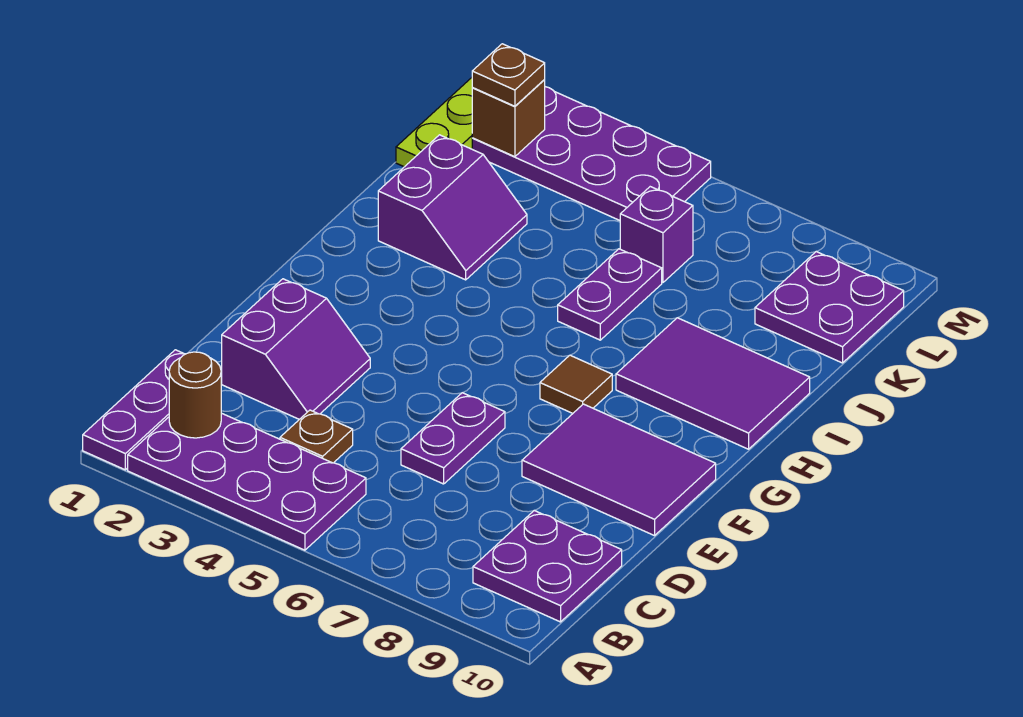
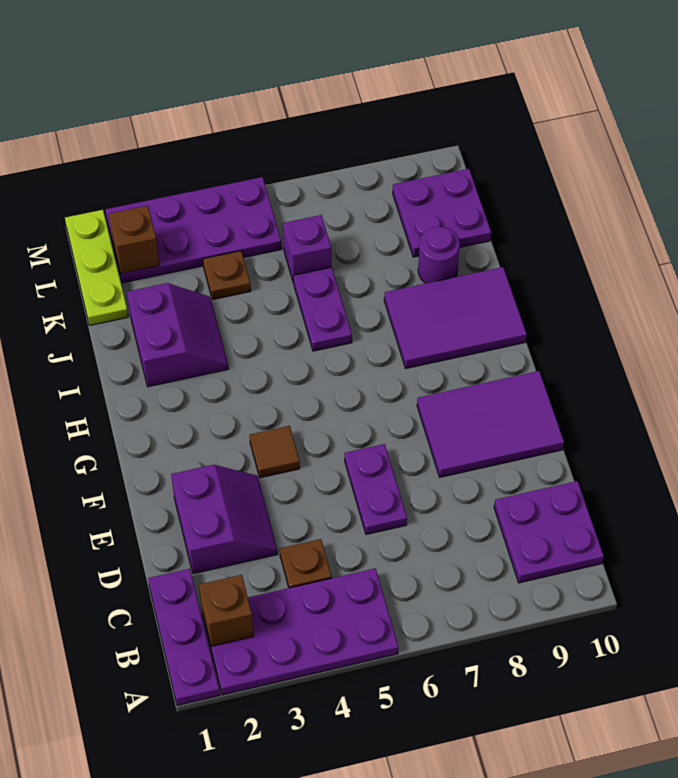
brown 1x1 round brick [169,352,221,438] -> brown 1x1 brick [199,575,254,646]
brown 1x1 tile [540,355,612,413] -> brown 1x1 tile moved to [250,426,300,478]
none -> purple 1x1 round brick [418,227,460,283]
brown 1x1 plate [472,44,545,106] -> brown 1x1 plate moved to [203,251,251,300]

